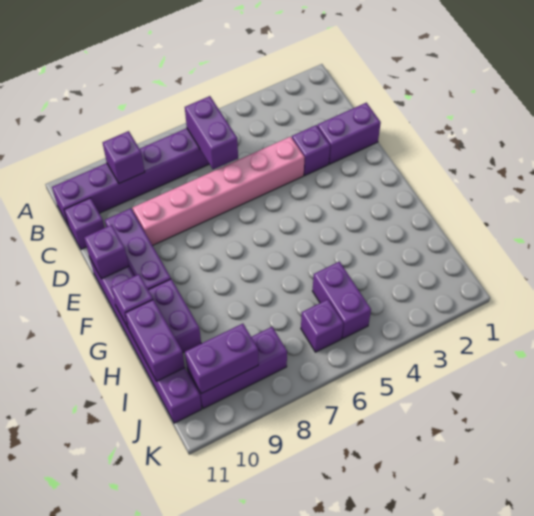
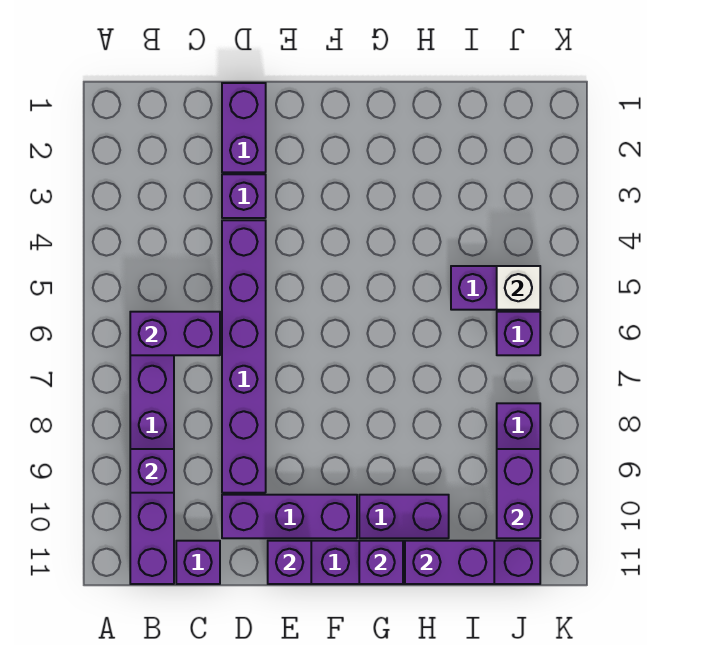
pink 1x6 brick [133,137,305,245] -> purple 1x6 brick [222,220,266,493]
none -> white 1x1 brick [497,266,540,310]

